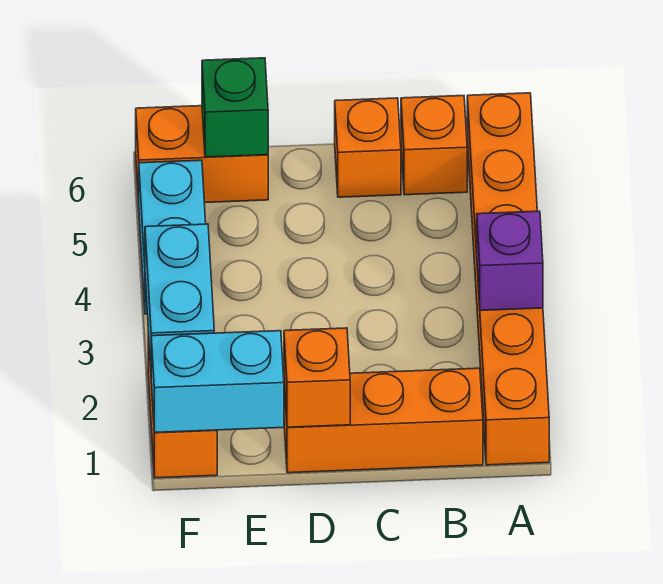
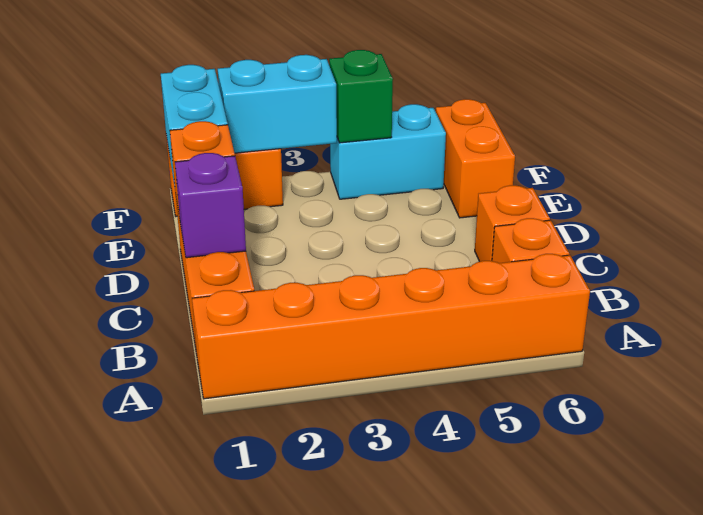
purple 1x1 brick [477,211,543,311] -> purple 1x1 brick moved to [175,153,246,258]
green 1x1 brick [202,58,268,157] -> green 1x1 brick moved to [329,50,393,143]

